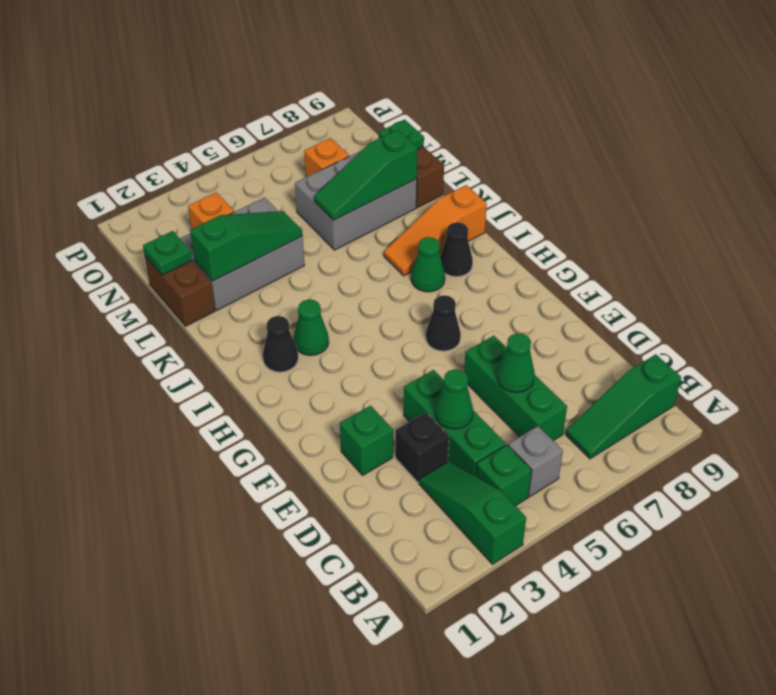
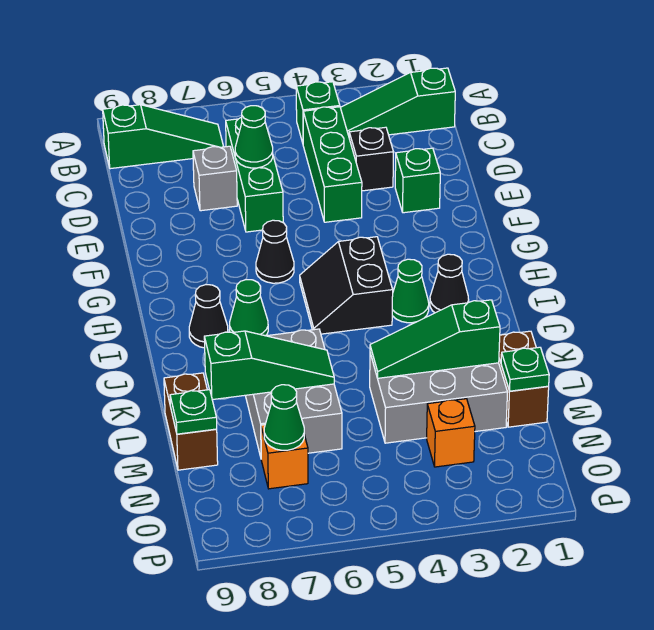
green 1x3 slope [419,461,526,564] -> green 1x3 slope turned to [340,68,455,136]
grey 1x1 brick [508,426,563,497] -> grey 1x1 brick moved to [193,146,237,211]
green 1x1 cone [435,369,473,429] -> green 1x1 cone moved to [264,385,304,450]
none -> black 2x2 slope [300,237,393,334]
orange 1x3 slope [384,185,487,276] -> none
grey 2x3 brick [295,150,417,250] -> grey 2x3 brick turned to [245,329,342,457]

